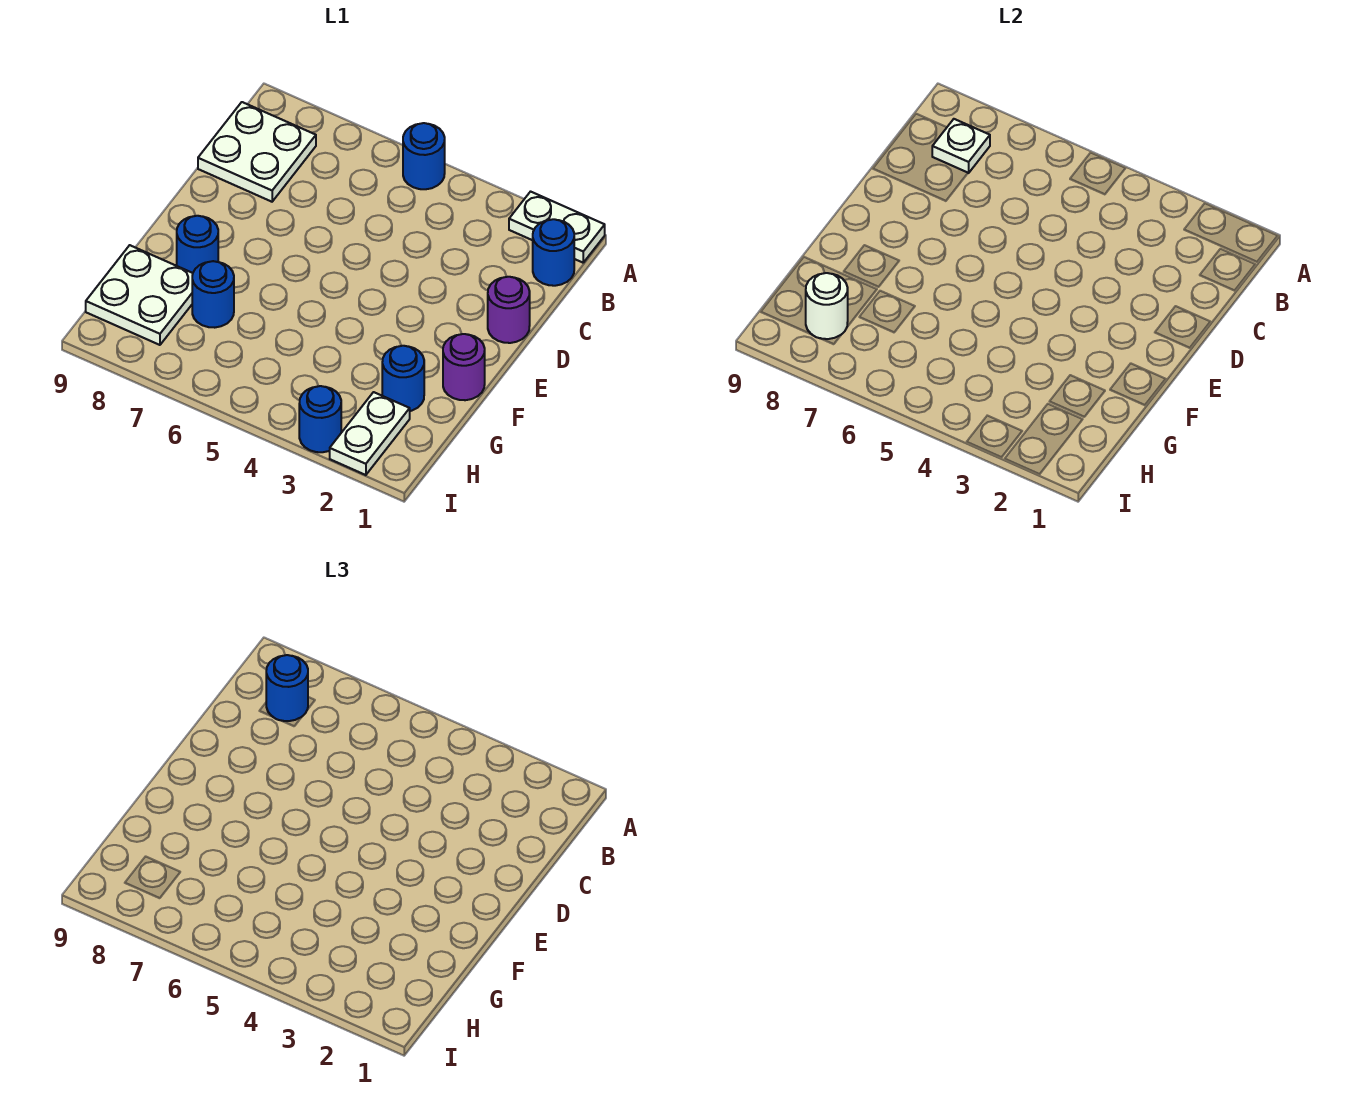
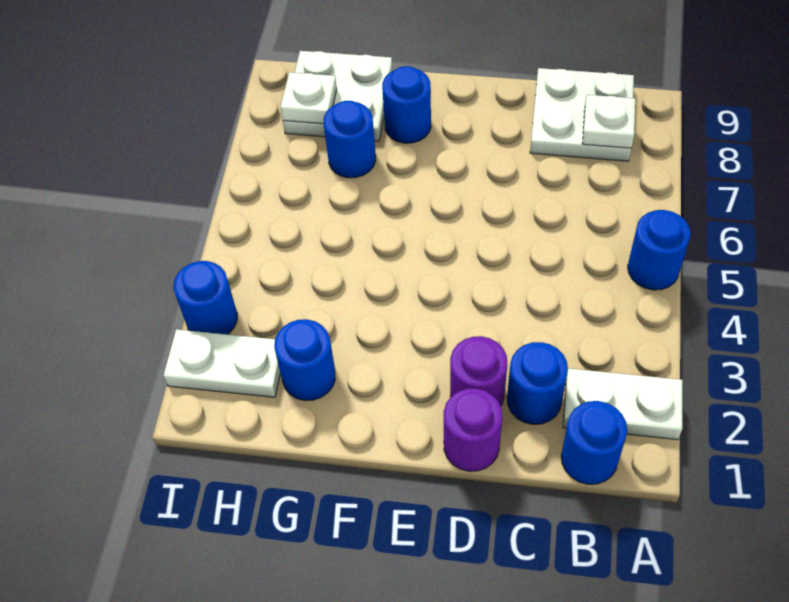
white 1x2 plate [509,192,605,263] -> white 1x2 plate turned to [563,368,682,440]
blue 1x1 round brick [266,655,308,721] -> blue 1x1 round brick moved to [507,342,568,424]
purple 1x1 round brick [443,334,485,400] -> purple 1x1 round brick moved to [450,336,507,406]
white 1x1 round brick [806,273,848,339] -> white 1x1 plate [280,72,337,124]

